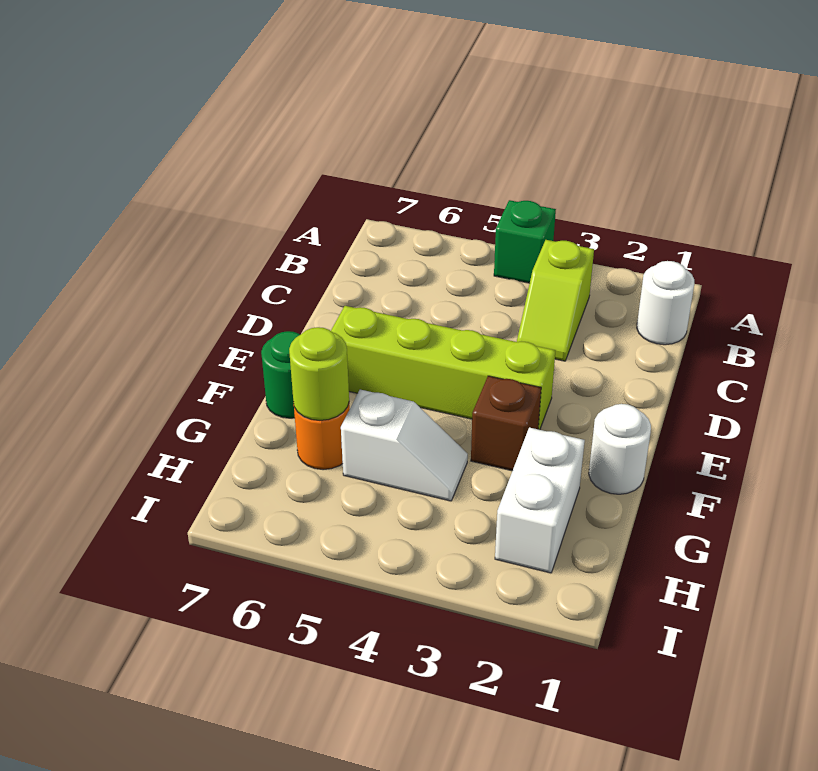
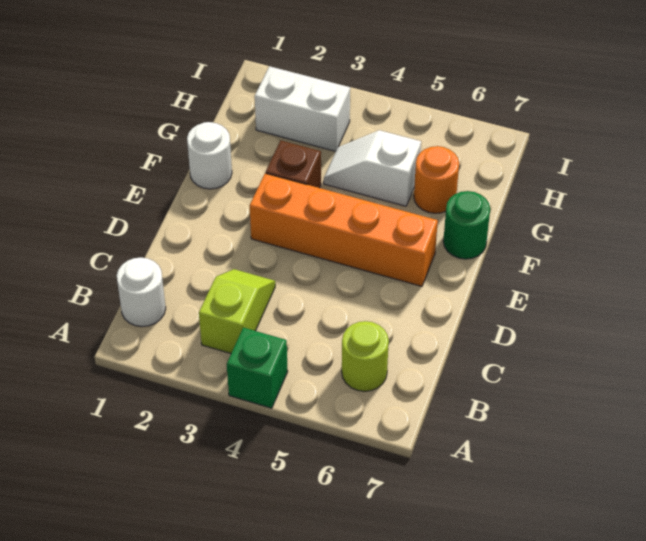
lime 1x4 brick [331,306,556,430] -> orange 1x4 brick [250,173,438,286]
white 1x2 brick [495,427,585,573] -> white 1x2 brick turned to [255,66,350,151]
lime 1x1 round brick [289,327,349,420] -> lime 1x1 round brick moved to [342,321,389,391]

